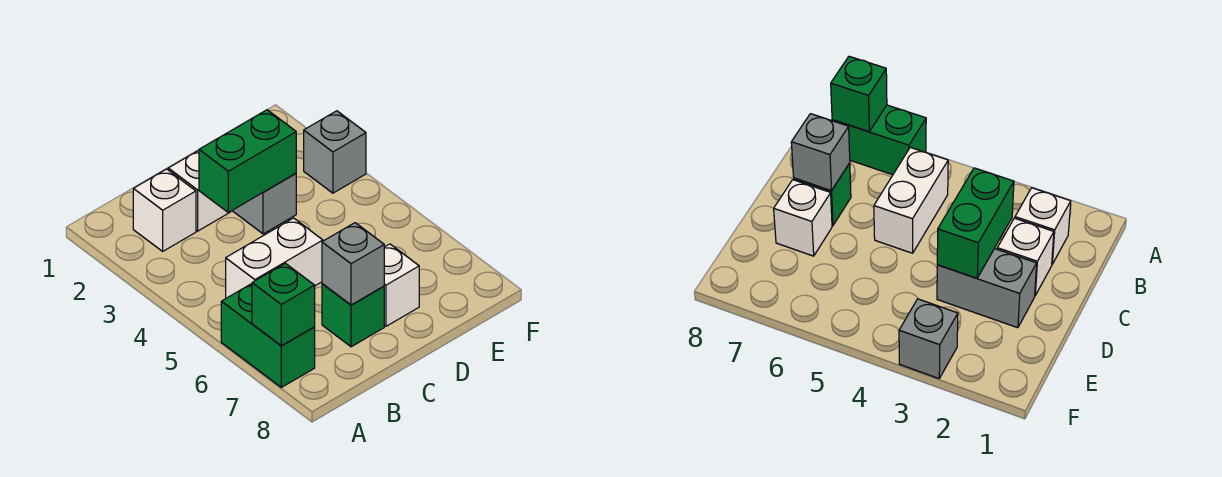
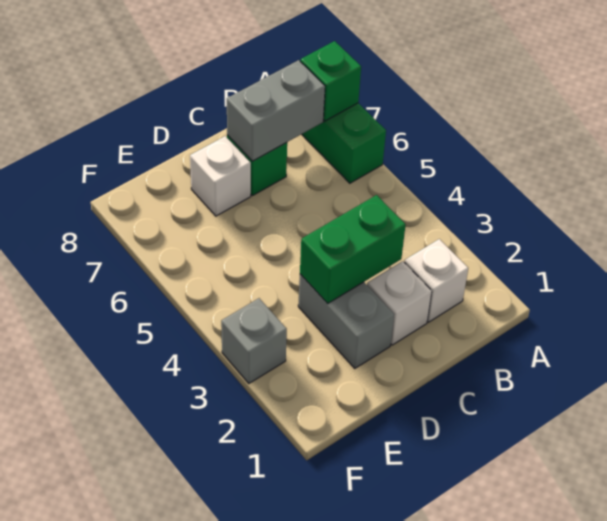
white 1x2 brick [226,218,323,298] -> none
grey 1x1 brick [322,223,384,305] -> grey 1x2 brick [227,60,325,161]

